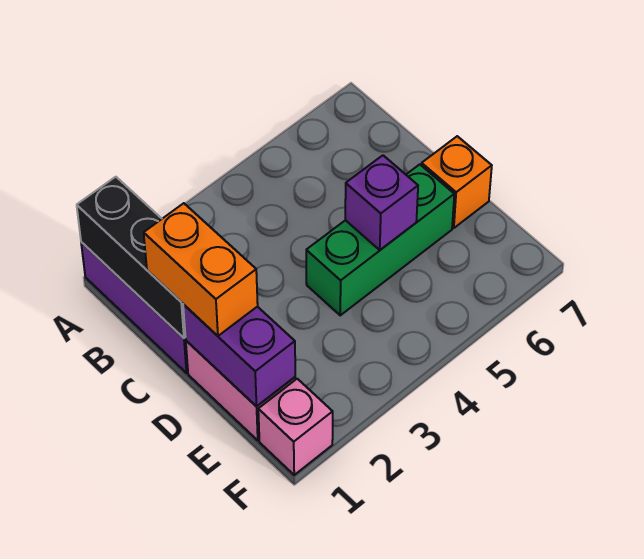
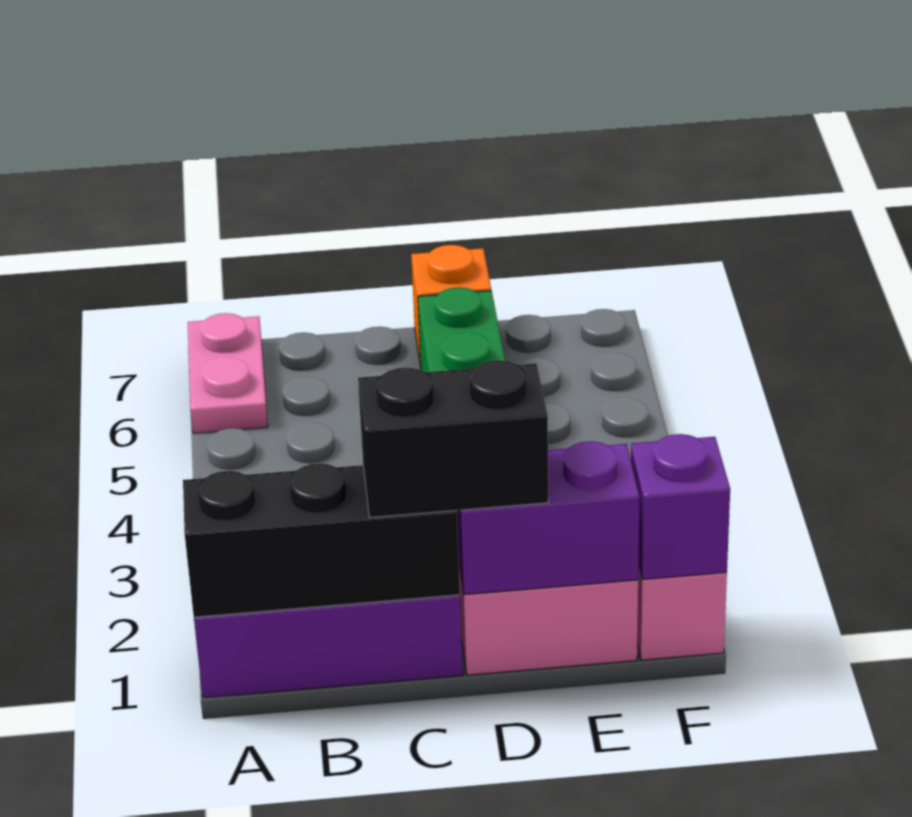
none -> pink 1x2 plate [188,313,268,433]
orange 1x2 brick [144,203,258,336] -> black 1x2 brick [358,360,548,518]
purple 1x1 brick [345,155,418,250] -> purple 1x1 brick moved to [631,434,730,579]

